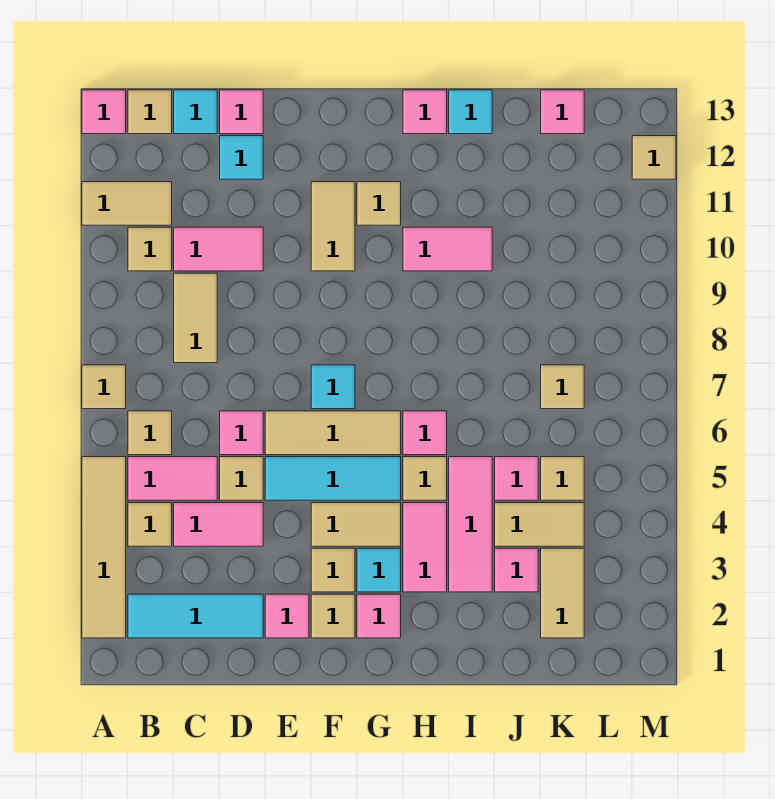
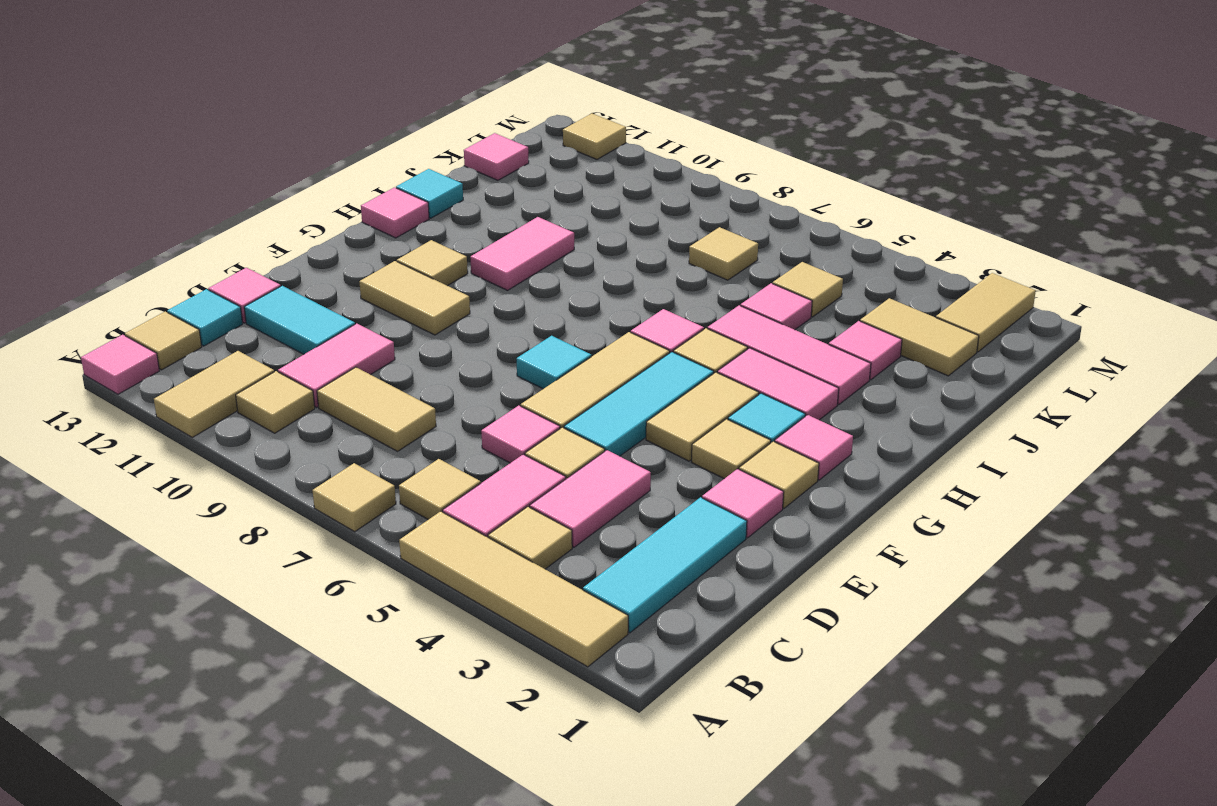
cyan 1x1 tile [220,136,263,179] -> cyan 1x2 tile [244,286,355,354]
tan 1x2 tile [495,503,584,546] -> tan 1x2 tile moved to [936,273,1036,352]

